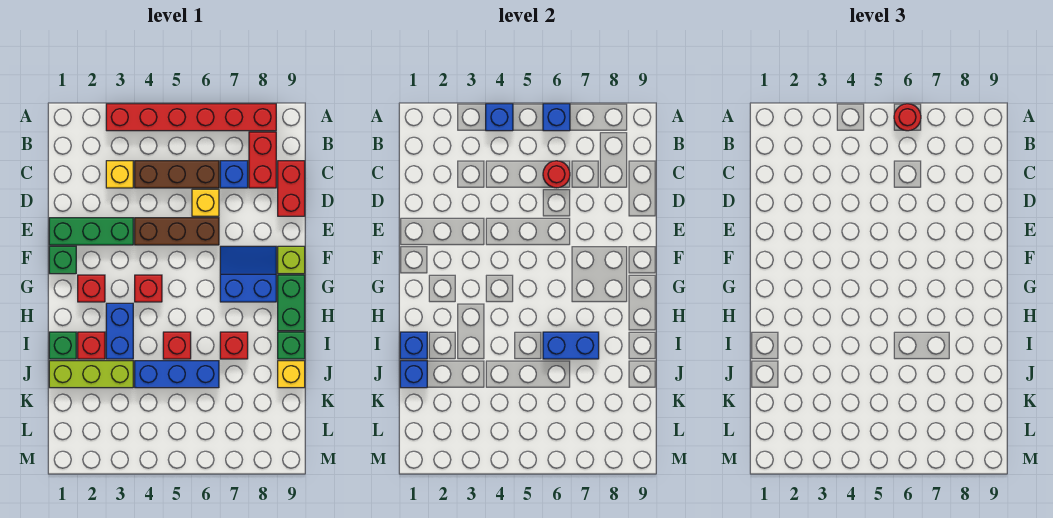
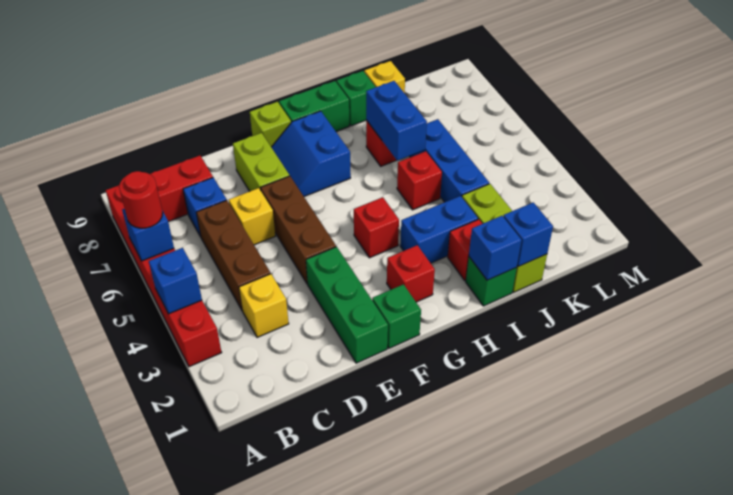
red 1x1 round brick [543,161,570,188] -> none
red 1x2 brick [278,161,305,216] -> none
none -> lime 1x2 brick [233,133,289,191]

